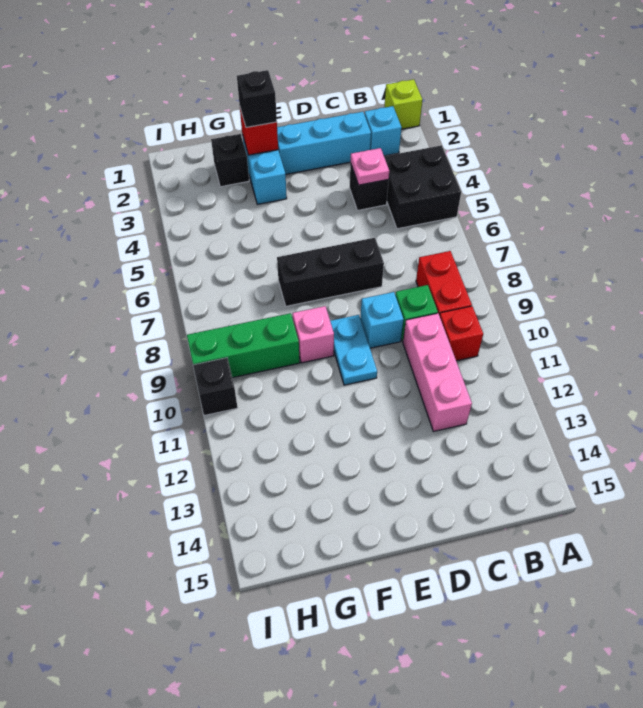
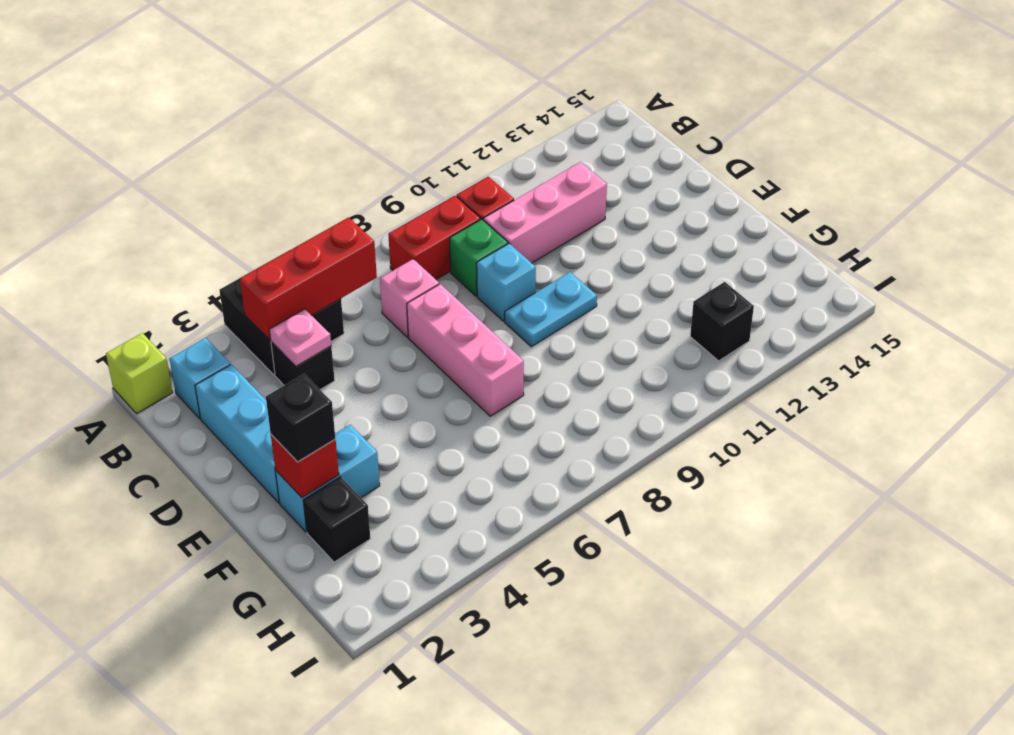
none -> red 1x3 brick [240,217,377,340]
black 1x3 brick [277,238,384,306] -> pink 1x3 brick [407,284,524,416]
pink 1x1 brick [293,306,334,363] -> pink 1x1 brick moved to [380,259,439,337]
green 1x3 brick [187,313,300,378] -> none
black 1x1 brick [193,358,238,416] -> black 1x1 brick moved to [690,282,754,361]

